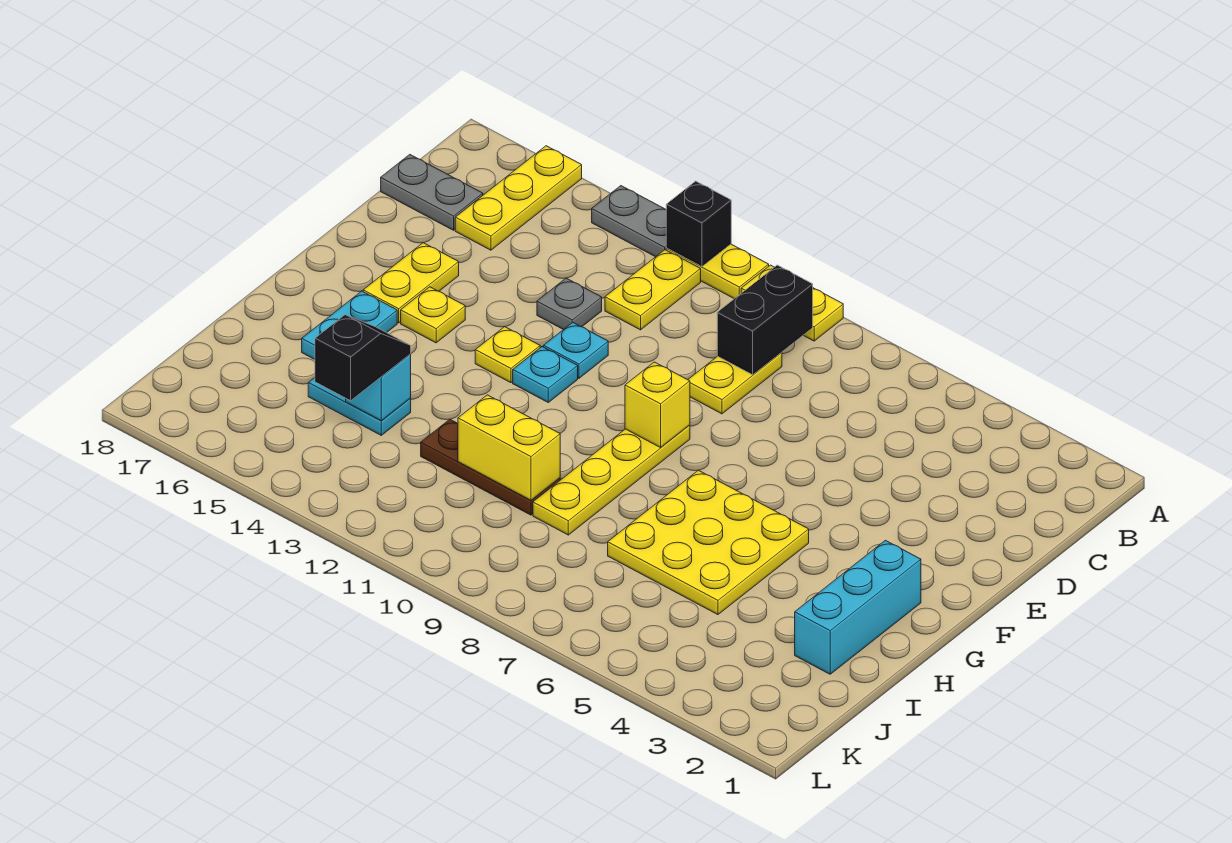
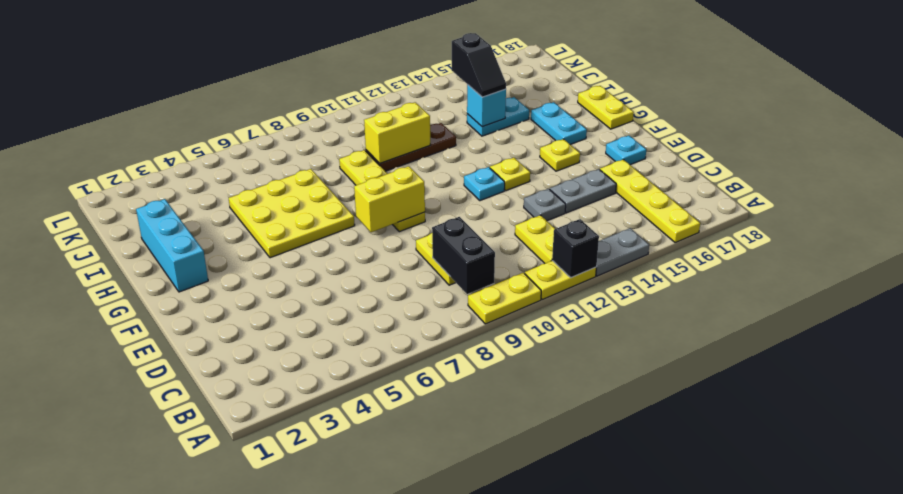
yellow 1x3 plate [455,146,582,250] -> yellow 1x4 plate [600,160,700,243]
grey 1x2 plate [381,155,483,230] -> grey 1x2 plate moved to [550,169,616,213]
cyan 1x1 plate [544,322,608,378] -> cyan 1x1 plate moved to [606,136,646,165]
yellow 1x2 plate [363,243,459,323] -> yellow 1x2 plate moved to [578,86,634,129]
yellow 1x1 brick [625,362,690,448] -> yellow 1x2 brick [354,166,425,232]

